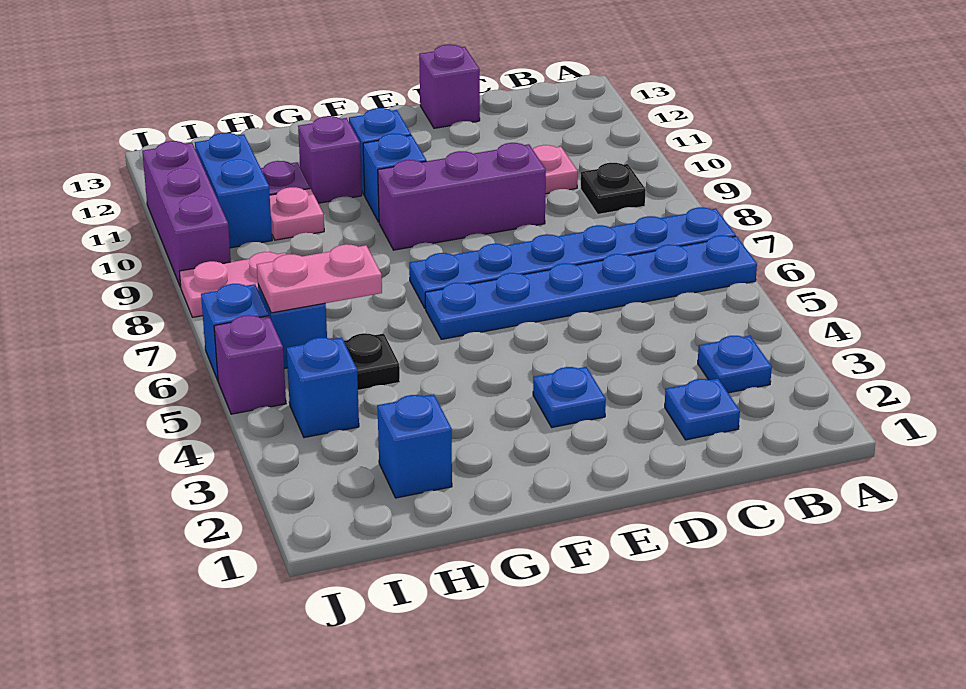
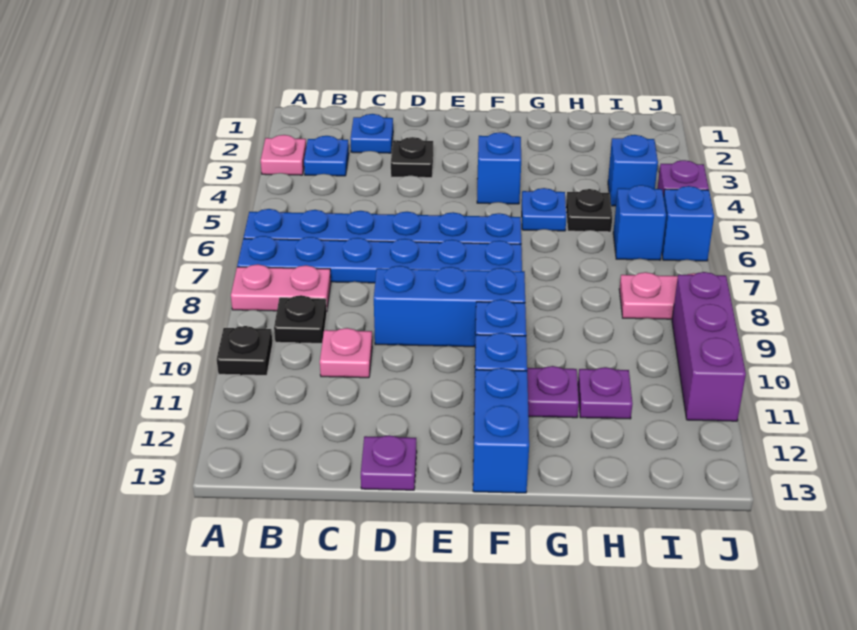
none -> black 1x1 plate [217,326,273,375]
none -> black 1x1 plate [391,137,433,178]
purple 1x3 brick [378,143,546,250] -> blue 1x3 brick [374,266,525,347]
purple 1x1 brick [419,44,480,128] -> purple 1x1 plate [361,435,417,490]
blue 1x1 plate [533,367,606,427] -> blue 1x1 plate moved to [522,188,567,231]
purple 1x1 brick [298,116,362,203] -> purple 1x1 plate [527,366,579,418]
blue 1x1 brick [377,394,452,498] -> blue 1x1 brick moved to [477,132,521,204]
pink 1x2 plate [257,244,382,313] -> pink 1x2 plate moved to [231,264,331,311]
pink 1x1 plate [270,187,324,240] -> pink 1x1 plate moved to [261,135,306,175]
blue 1x2 brick [195,133,272,248] -> blue 1x2 brick moved to [473,368,529,493]

